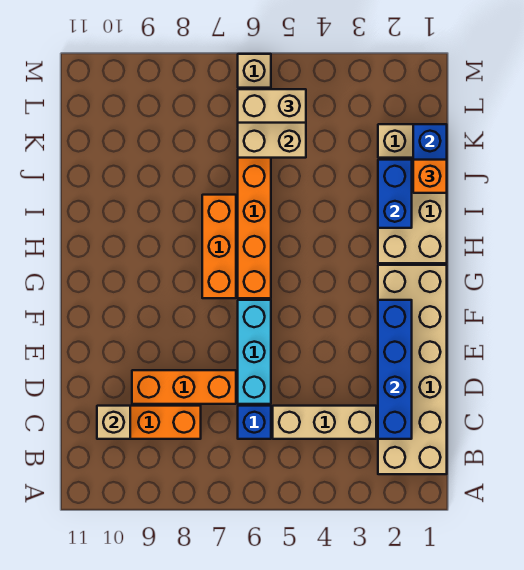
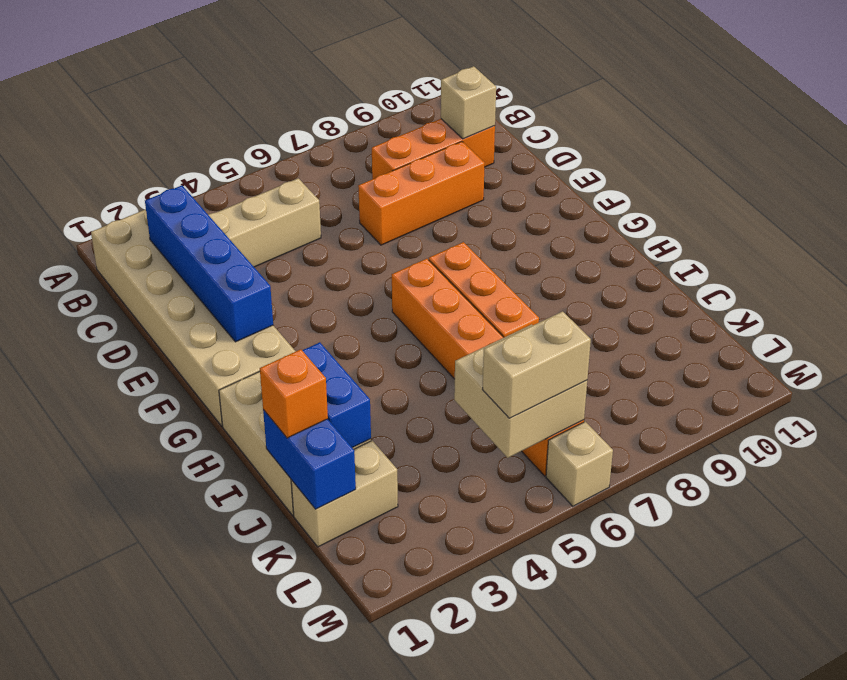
blue 1x1 brick [238,406,271,439] -> none
cyan 1x3 brick [238,300,271,404] -> none

